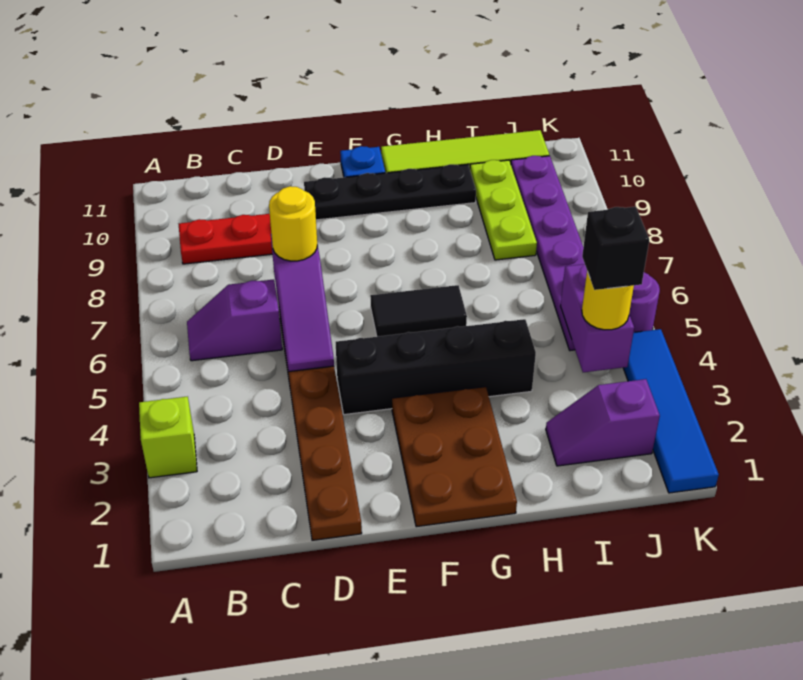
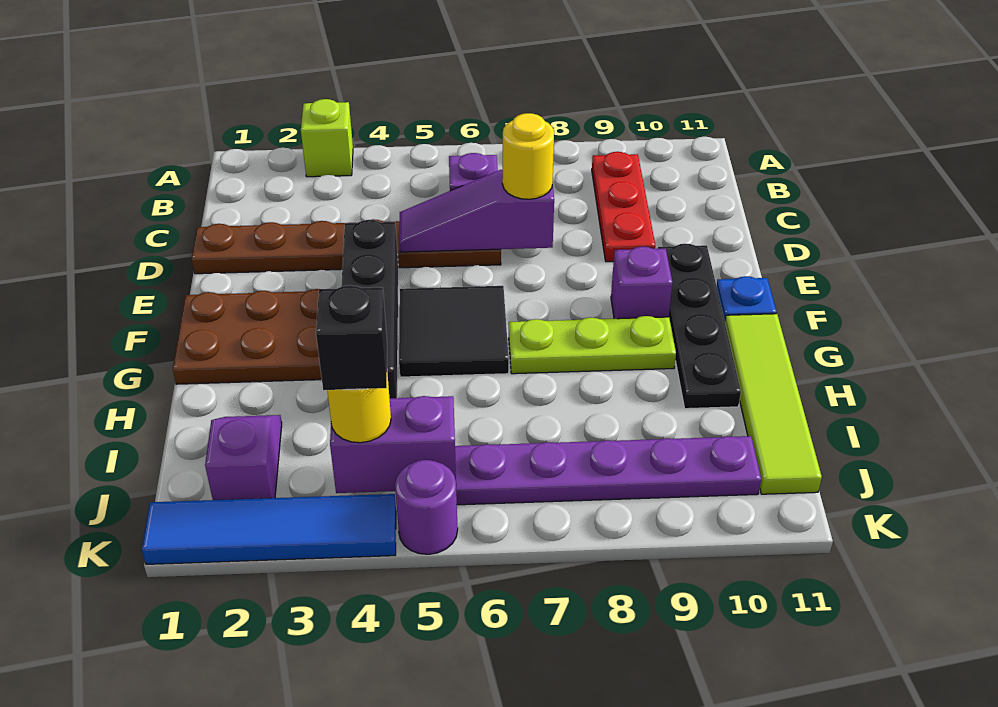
black 1x2 tile [370,285,467,337] -> black 2x2 tile [399,286,509,377]
none -> purple 1x1 brick [611,247,673,319]
lime 1x3 plate [470,160,537,260] -> lime 1x3 plate moved to [509,316,676,374]

